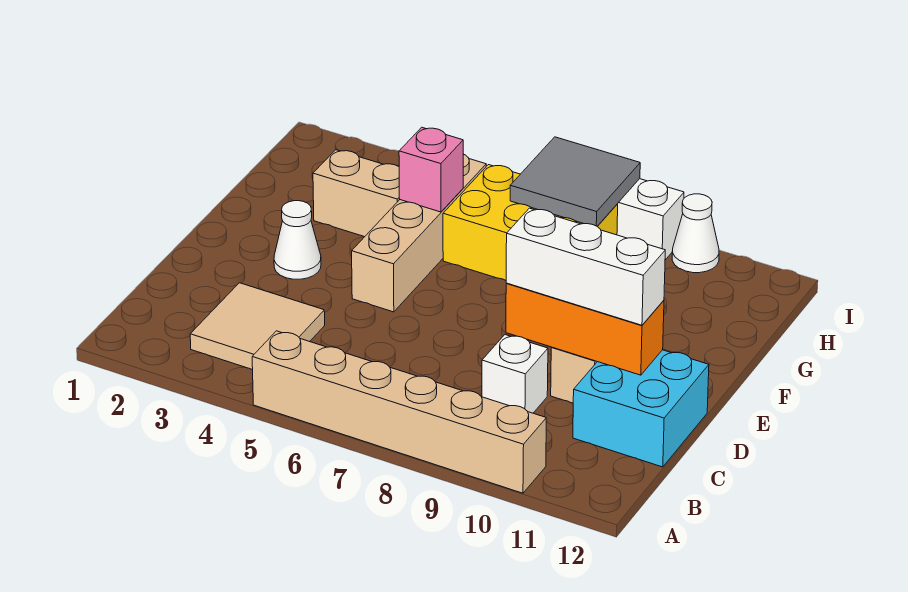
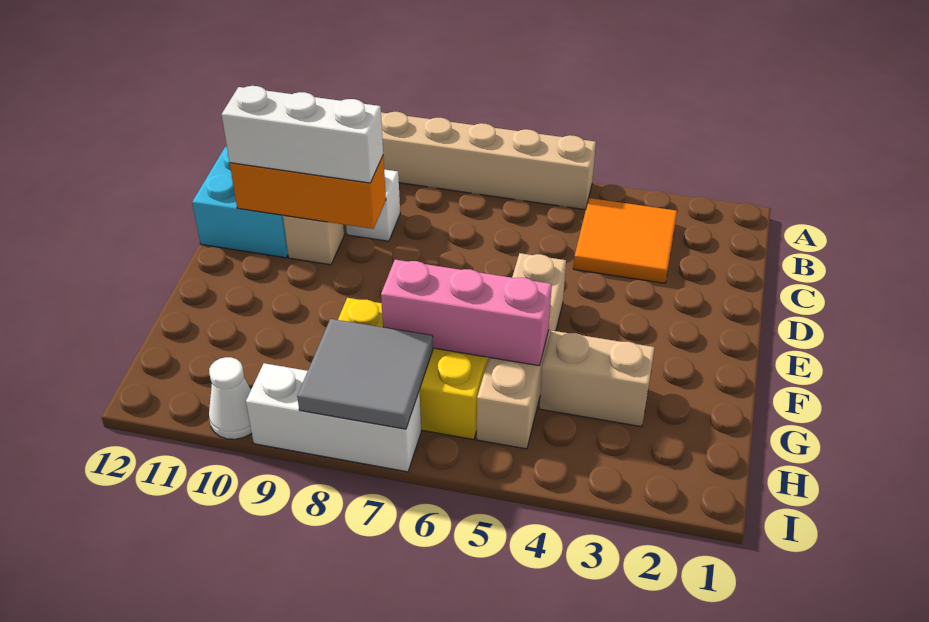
tan 2x2 tile [190,283,325,370] -> orange 2x2 tile [573,198,677,283]
white 1x1 cone [274,201,321,279] -> none
pink 1x1 brick [399,127,463,212] -> pink 1x3 brick [381,260,552,366]

